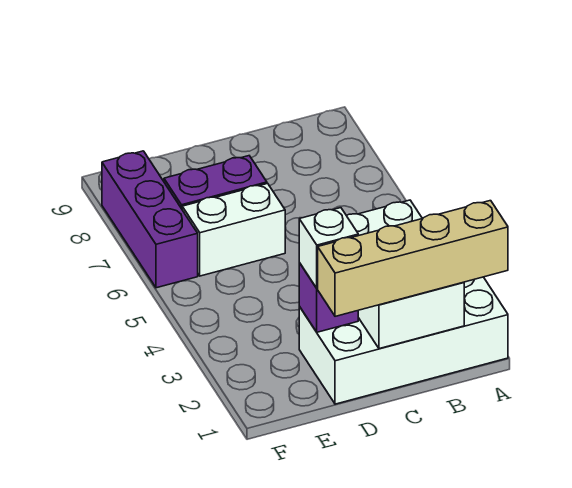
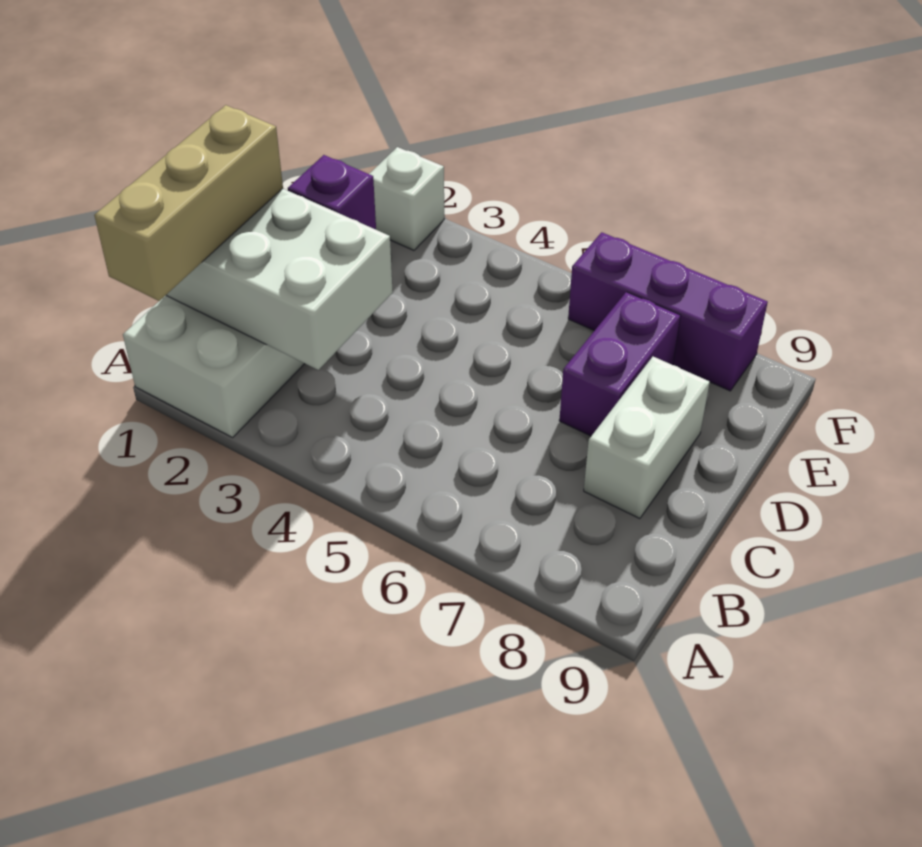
tan 1x4 brick [318,201,508,316] -> tan 1x3 brick [94,105,283,301]
white 1x1 brick [299,208,358,288] -> white 1x1 brick moved to [369,147,444,250]
white 1x2 brick [182,183,285,276] -> white 1x2 brick moved to [584,357,710,519]

